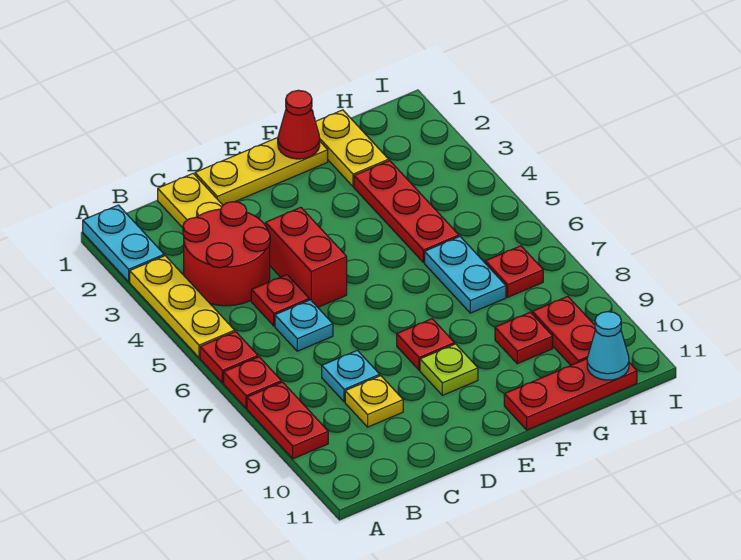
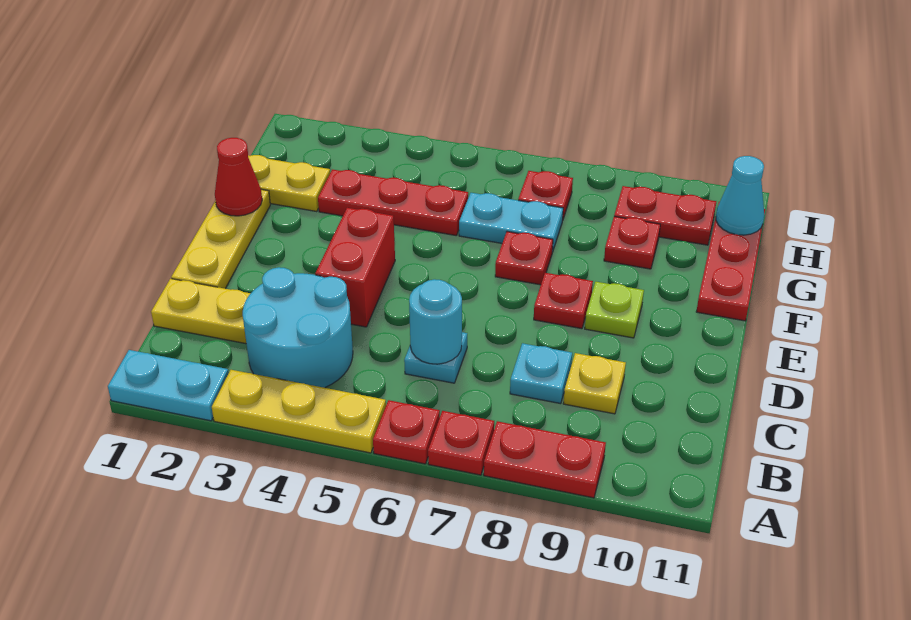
red 2x2 round brick [183,202,270,306] -> cyan 2x2 round brick [243,267,353,388]
red 1x1 plate [251,275,309,326] -> red 1x1 plate moved to [495,232,553,285]
none -> cyan 1x1 round brick [409,279,462,364]
red 1x2 brick [265,207,347,307] -> red 1x2 brick turned to [315,208,395,327]

